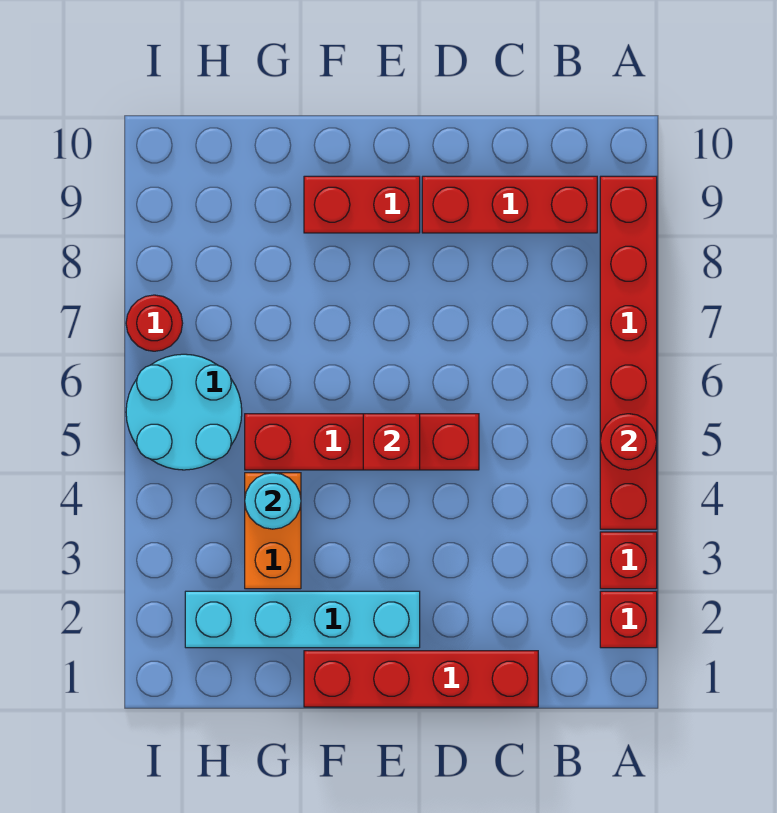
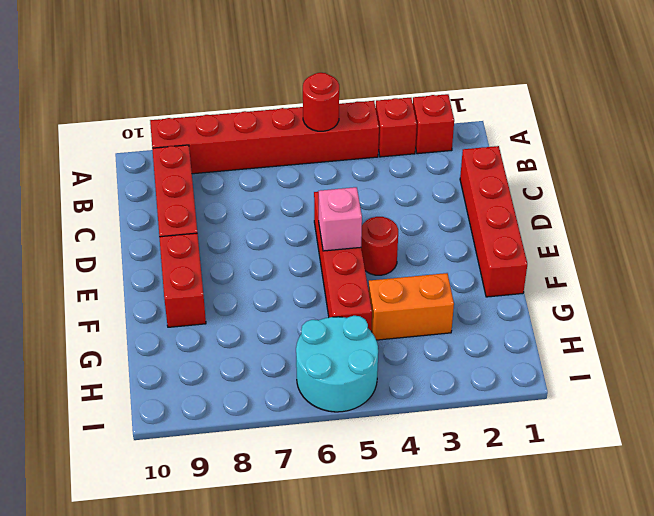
cyan 1x4 brick [185,591,420,648] -> none
red 1x1 brick [363,414,420,470] -> pink 1x1 brick [319,187,362,251]
cyan 1x1 round brick [245,473,301,529] -> none
red 1x1 round brick [126,295,183,351] -> red 1x1 round brick moved to [361,217,398,275]

